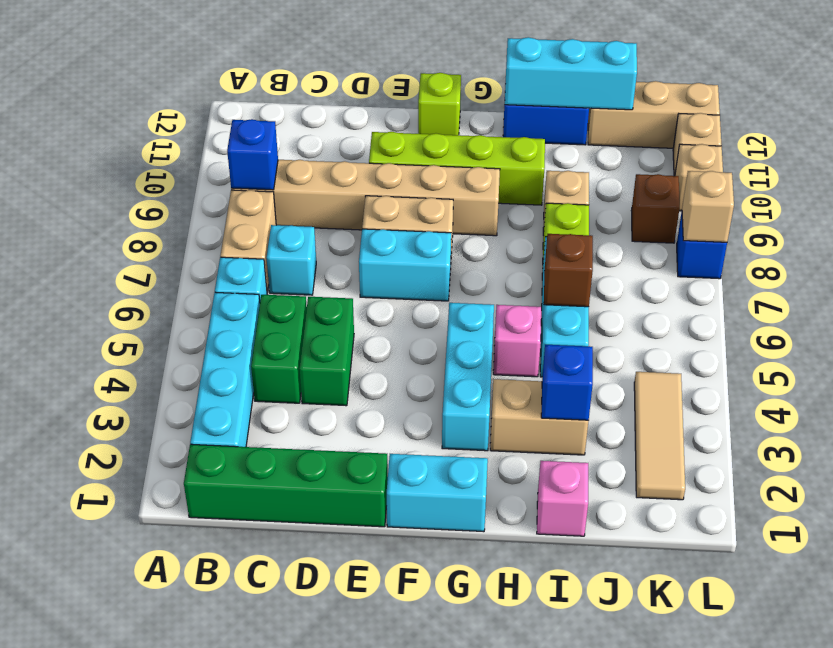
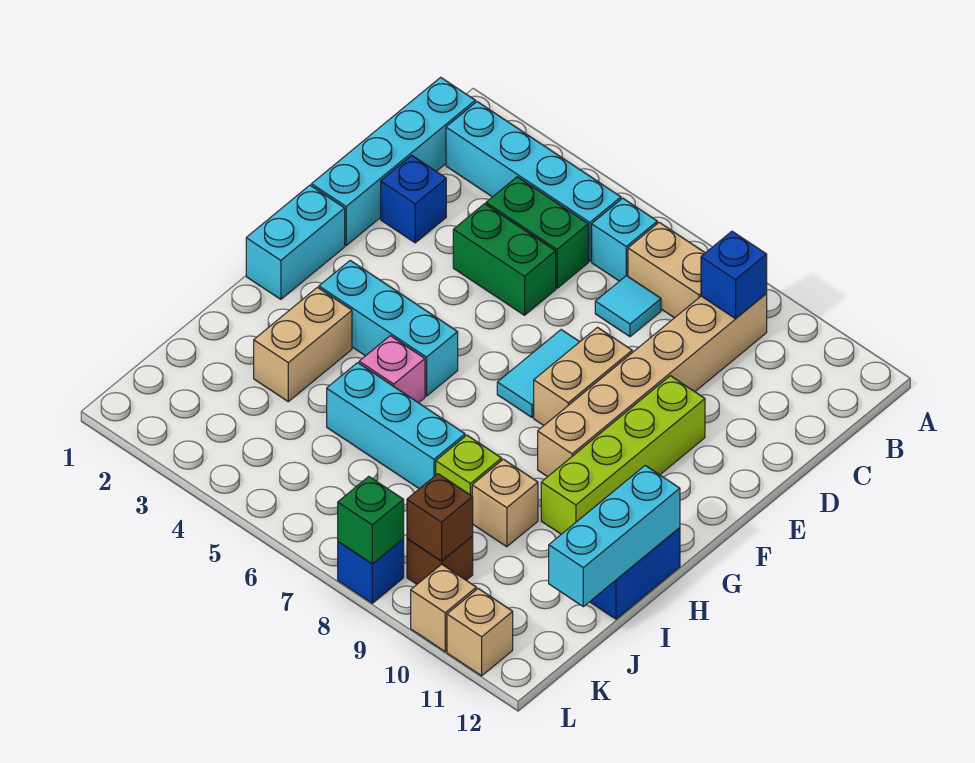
green 1x4 brick [184,444,388,527] -> cyan 1x4 brick [312,77,475,245]
cyan 1x1 brick [267,225,316,295] -> cyan 1x1 tile [595,276,661,337]
cyan 1x2 brick [359,229,451,301] -> cyan 1x2 tile [497,330,579,417]
lime 1x1 brick [418,73,461,135] -> none
pink 1x1 brick [537,461,588,536] -> none
blue 1x1 brick [541,345,593,420] -> blue 1x1 brick moved to [381,155,446,243]
brown 1x1 brick [544,234,593,307] -> brown 1x1 brick moved to [407,474,473,561]
tan 1x3 brick [588,81,720,148] -> none
tan 1x3 tile [634,372,685,500] -> none
tan 1x1 brick [682,171,734,242] -> green 1x1 brick [338,477,404,564]

